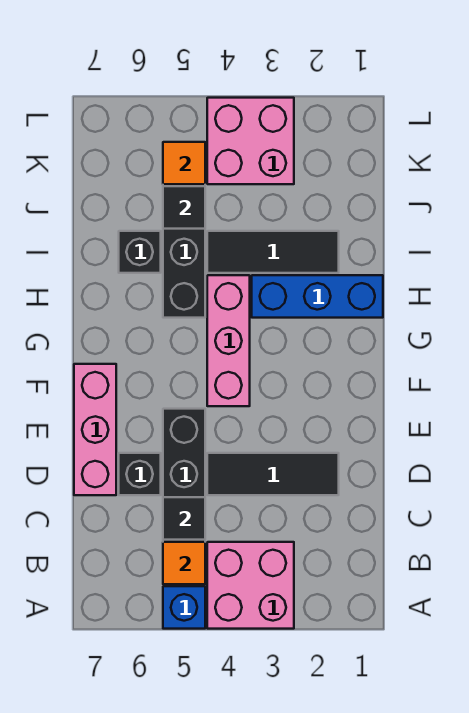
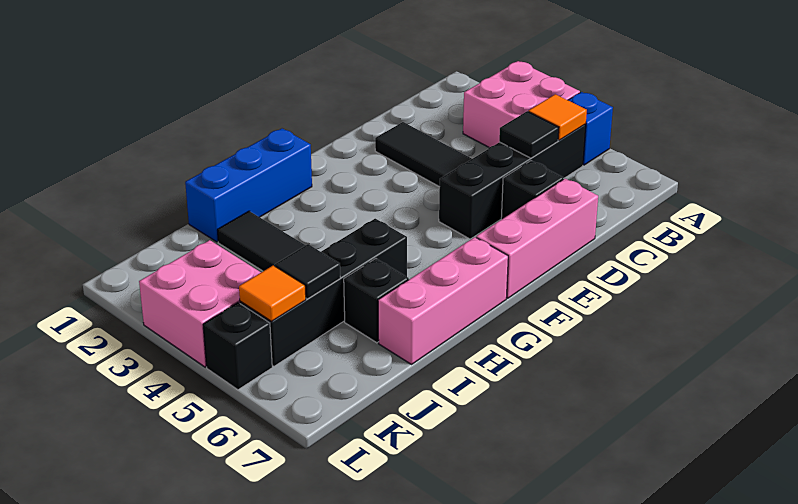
pink 1x3 brick [207,275,250,406] -> pink 1x3 brick moved to [378,237,508,364]
blue 1x3 brick [252,275,383,318] -> blue 1x3 brick turned to [185,128,312,242]
none -> black 1x1 brick [203,303,272,390]

